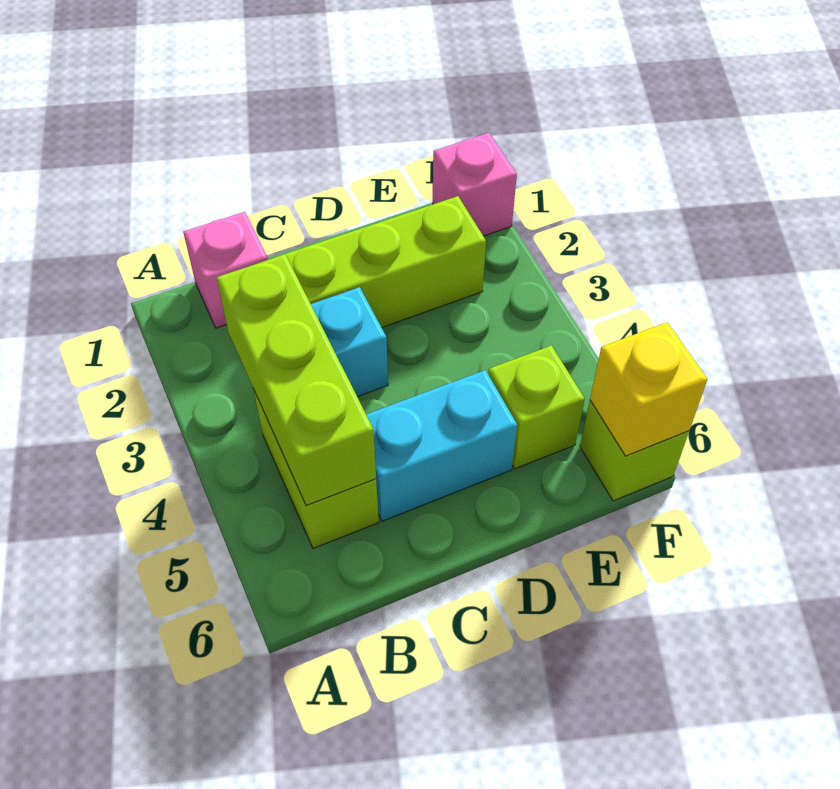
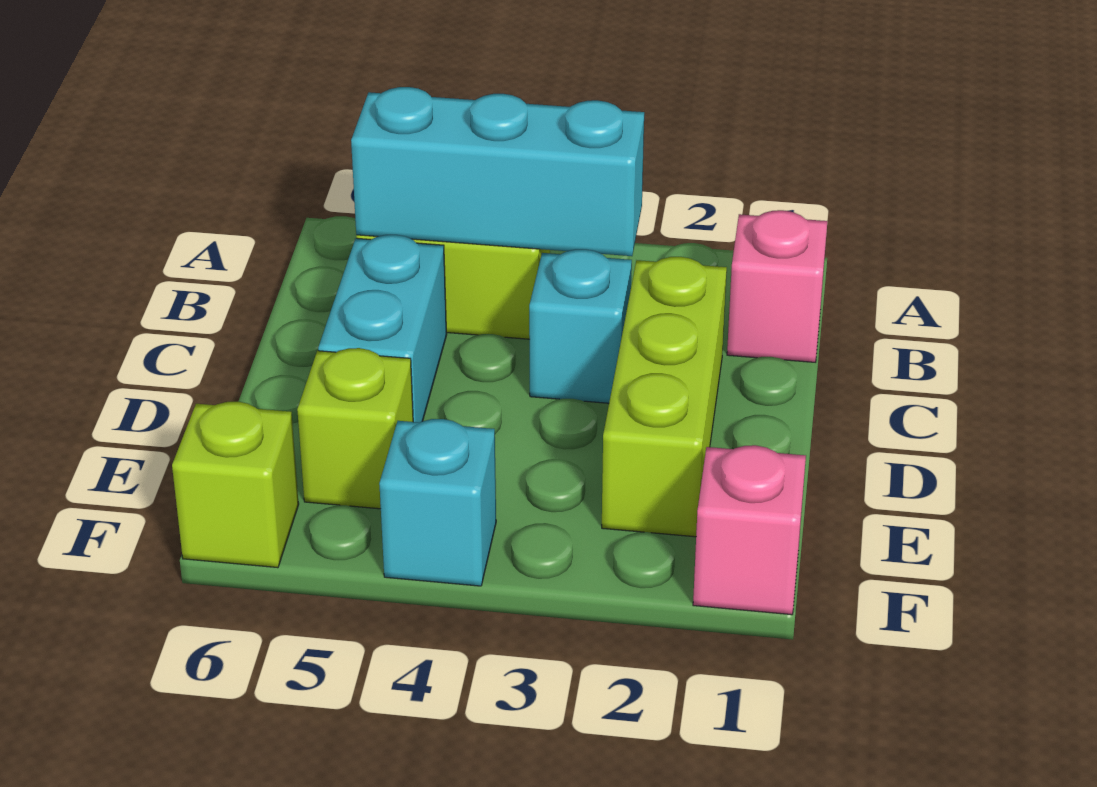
lime 1x3 brick [217,254,376,506] -> cyan 1x3 brick [351,87,644,256]
none -> cyan 1x1 brick [379,419,496,586]
yellow 1x1 brick [590,322,707,456] -> none

